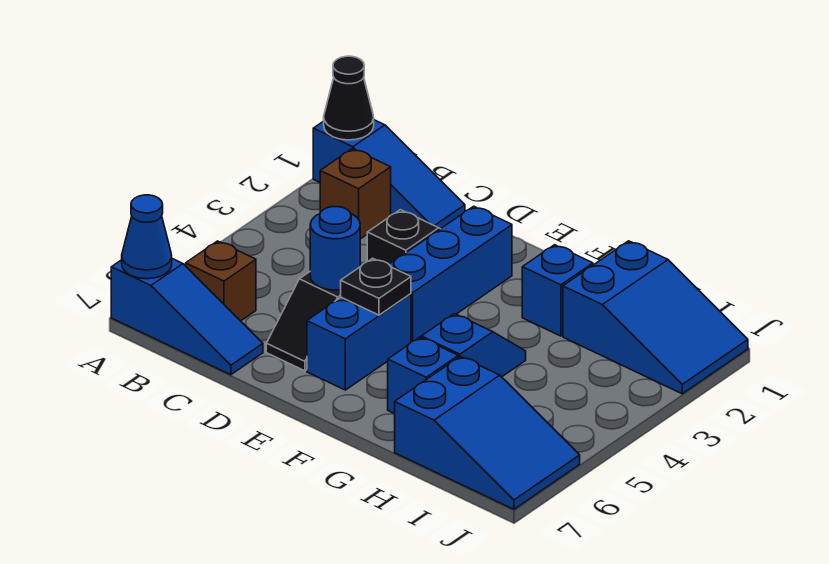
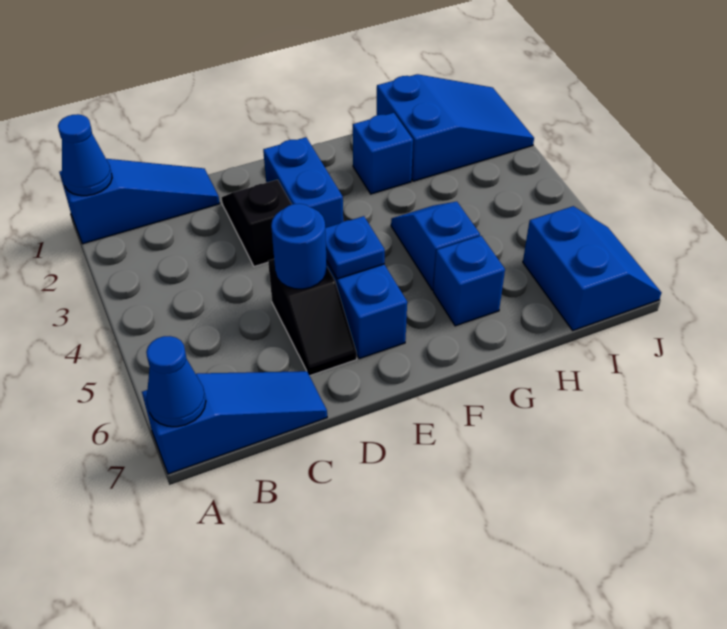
black 1x1 cone [324,56,374,140] -> blue 1x1 cone [58,114,112,196]
brown 1x1 brick [320,149,391,239] -> none
brown 1x1 brick [186,241,256,321] -> none
blue 1x3 brick [389,206,512,342] -> blue 1x2 brick [263,137,343,228]
black 1x1 plate [341,258,411,315] -> blue 1x1 plate [325,216,385,279]
blue 2x3 slope [395,356,580,509] -> blue 2x2 slope [523,206,661,330]

